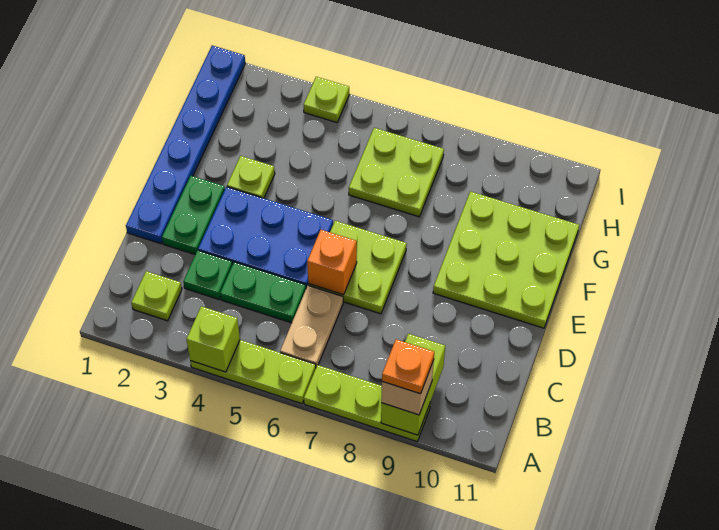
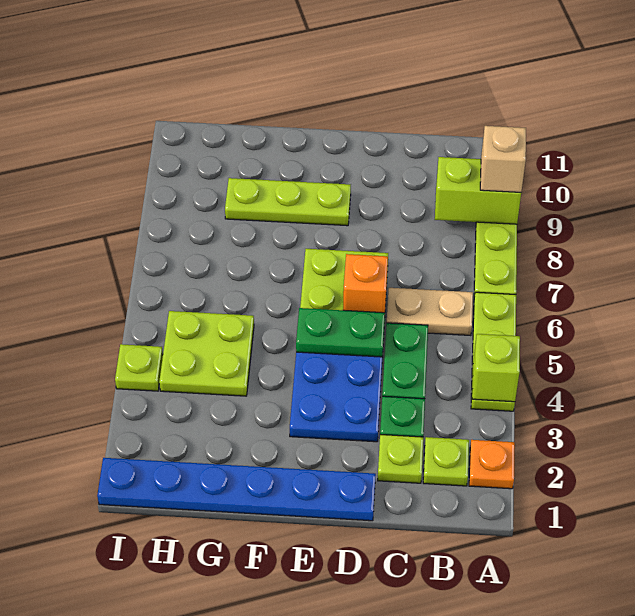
orange 1x1 plate [382,339,434,394] -> orange 1x1 plate moved to [469,440,515,489]
green 1x2 plate [162,176,225,254] -> green 1x2 plate moved to [296,308,385,357]
lime 3x3 plate [433,191,579,328] -> lime 1x3 plate [225,178,351,226]
lime 1x1 plate [227,156,275,198] -> lime 1x1 plate moved to [378,435,423,483]
lime 2x2 plate [349,128,444,217] -> lime 2x2 plate moved to [159,311,254,396]

